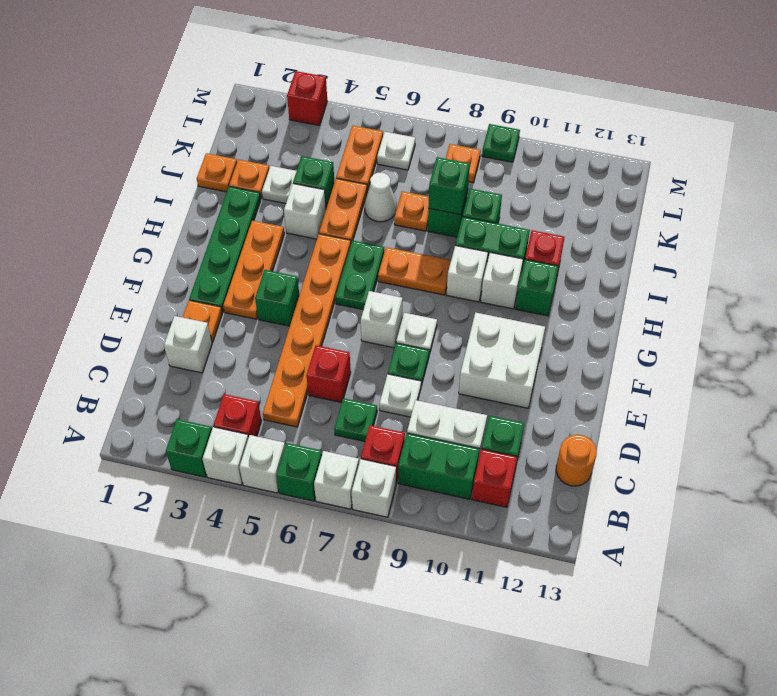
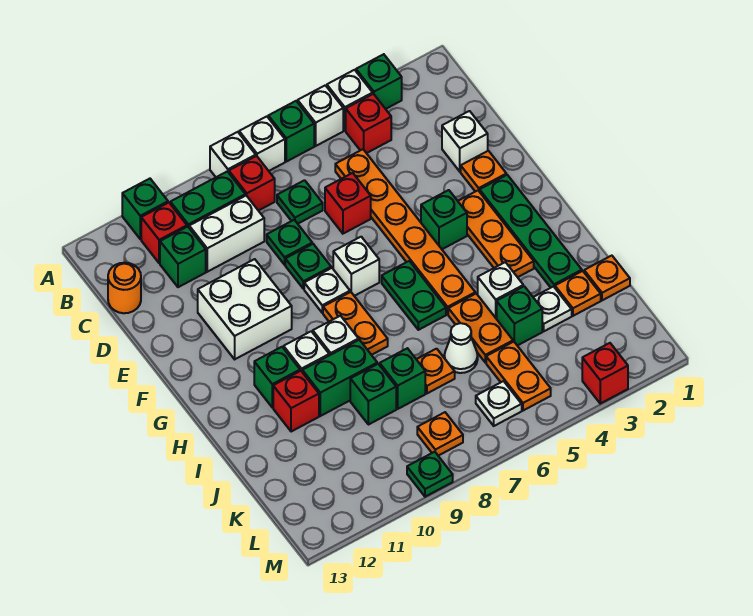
white 1x1 plate [379,374,421,417] -> green 1x1 plate [267,220,312,265]
orange 1x2 plate [378,247,451,295] -> orange 1x2 plate turned to [323,292,388,355]
green 1x1 brick [428,157,470,215] -> green 1x1 brick moved to [122,179,168,239]

